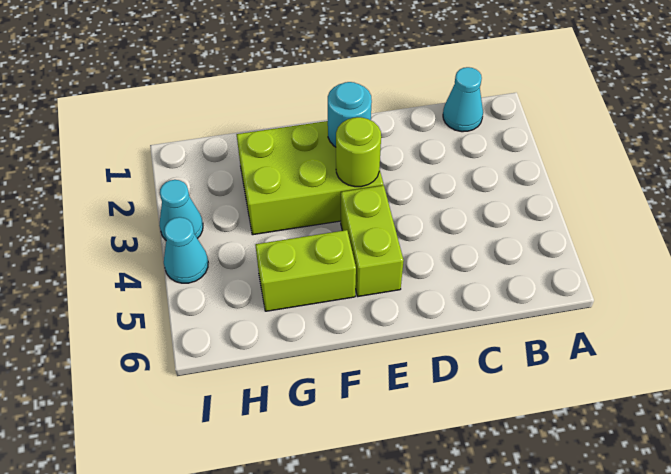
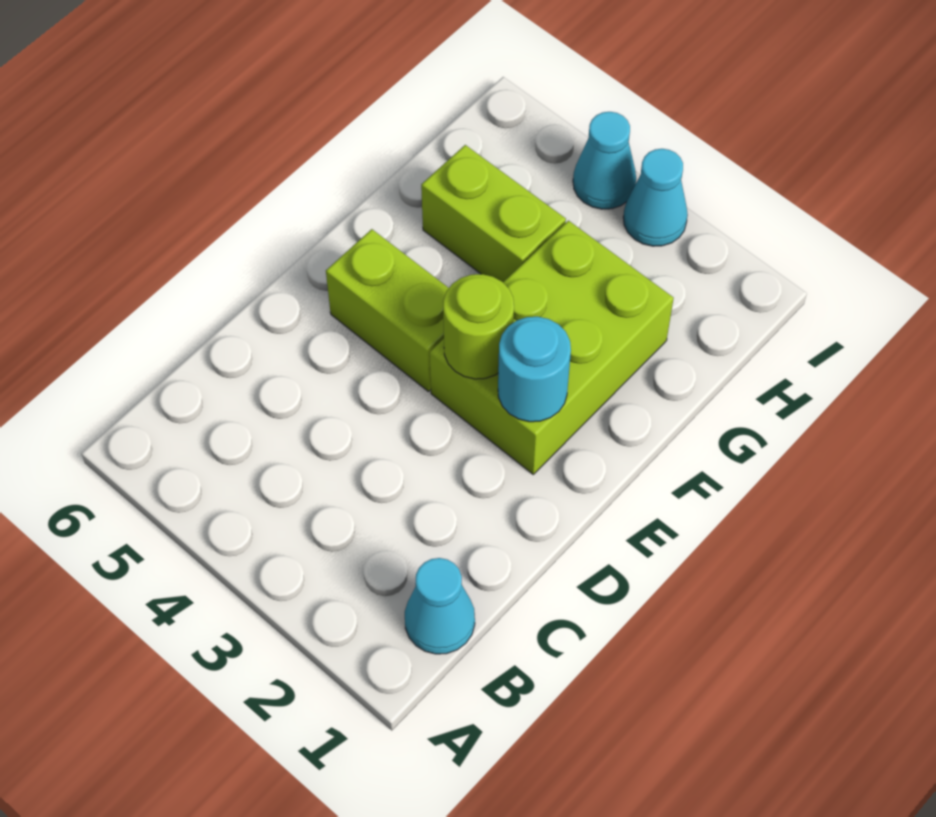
lime 1x2 brick [256,230,356,311] -> lime 1x2 brick turned to [421,145,566,282]

